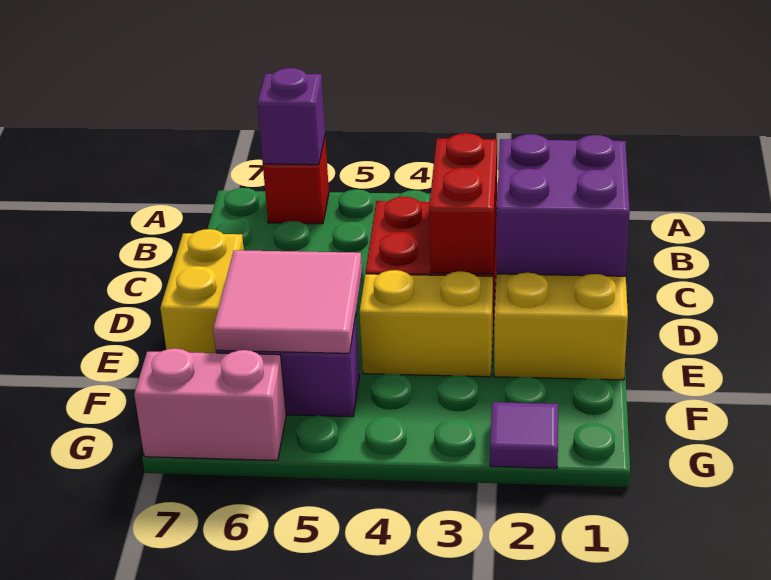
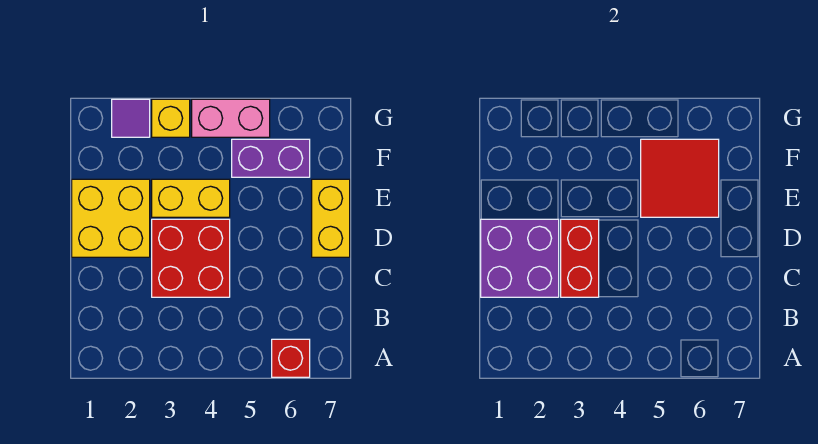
purple 1x1 brick [257,68,325,165] -> none
pink 2x2 tile [213,250,362,353] -> red 2x2 tile [641,139,719,217]
none -> yellow 1x1 brick [152,99,190,137]
pink 1x2 brick [134,348,286,460] -> pink 1x2 brick moved to [192,99,270,137]

